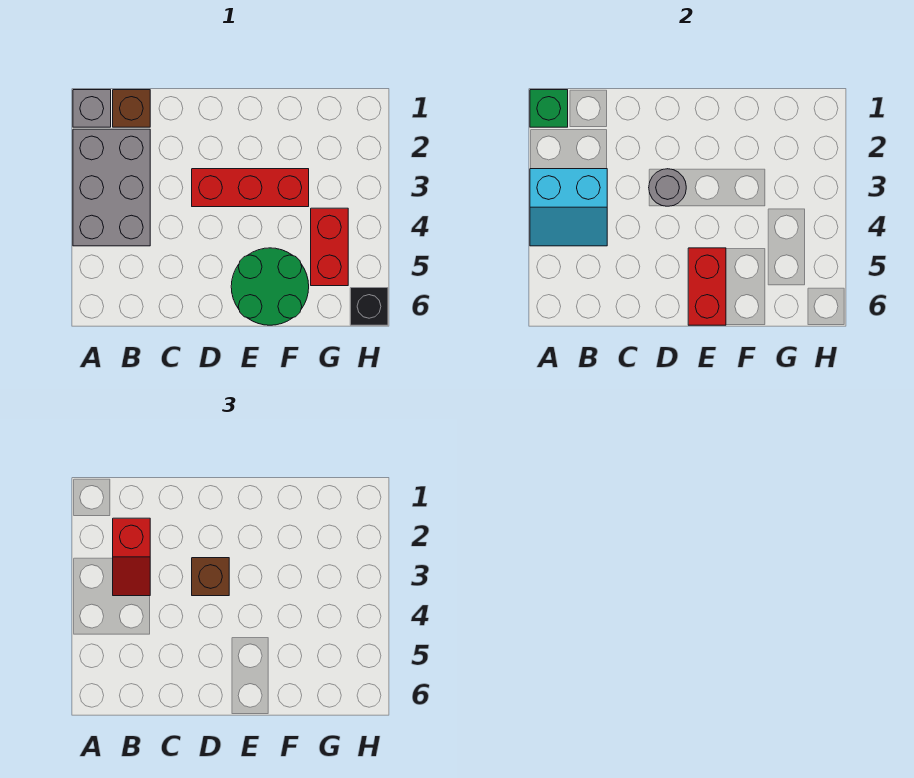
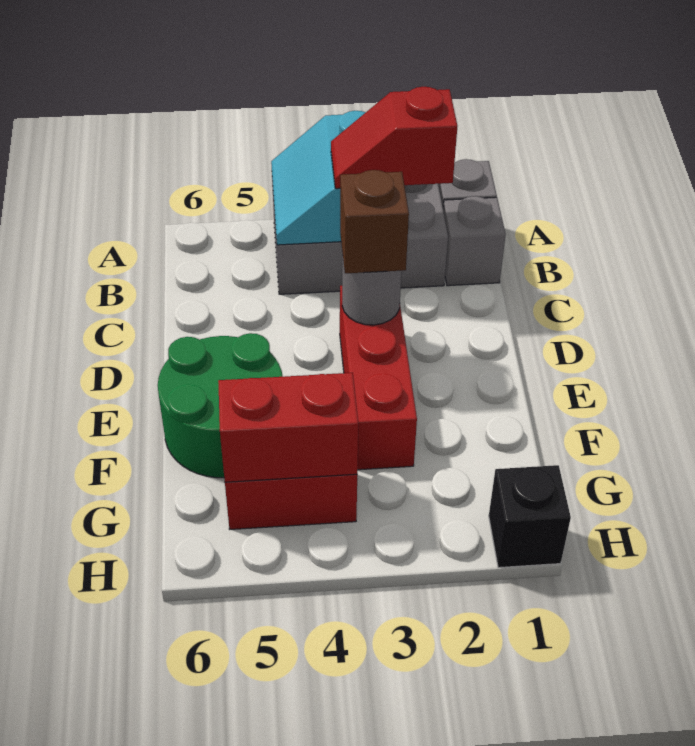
green 1x1 brick [530,90,568,127] -> none
brown 1x1 brick [113,90,150,127] -> grey 1x1 brick [443,196,506,286]
red 1x2 brick [688,248,726,325] -> red 1x2 brick moved to [218,373,358,482]
black 1x1 brick [350,288,388,325] -> black 1x1 brick moved to [489,465,571,568]

